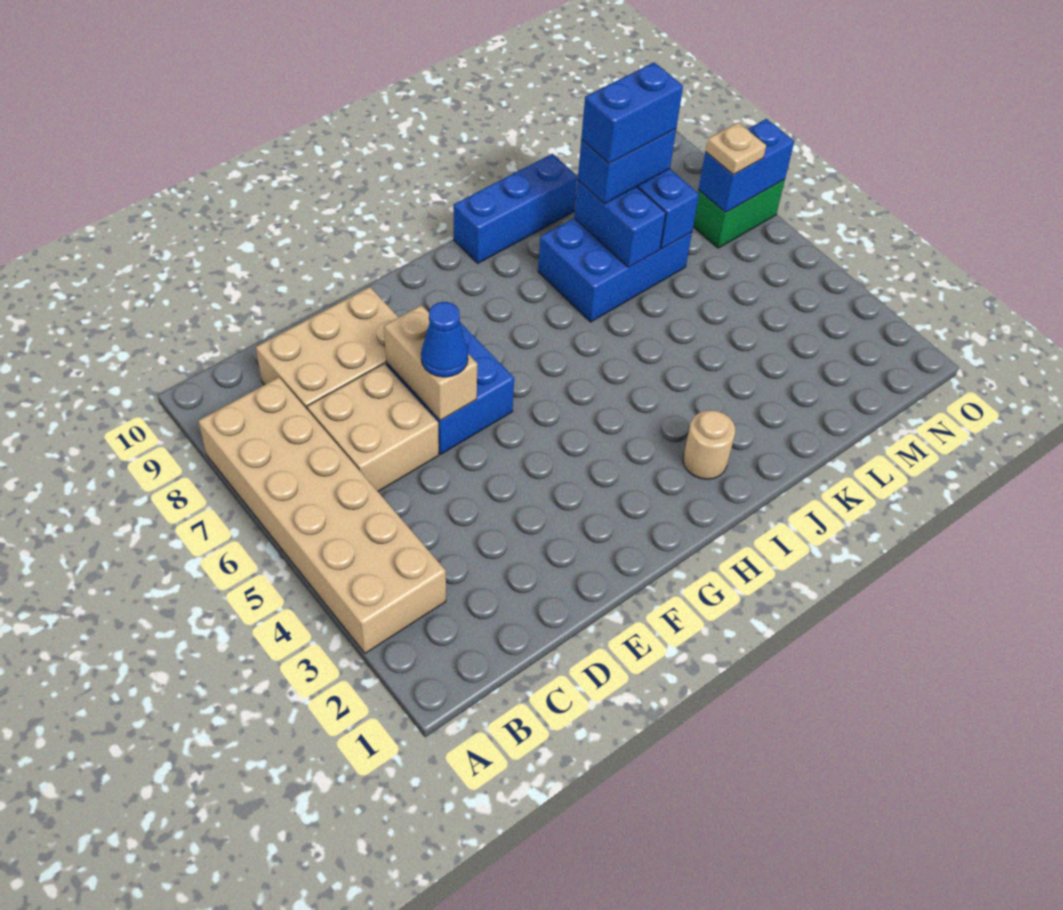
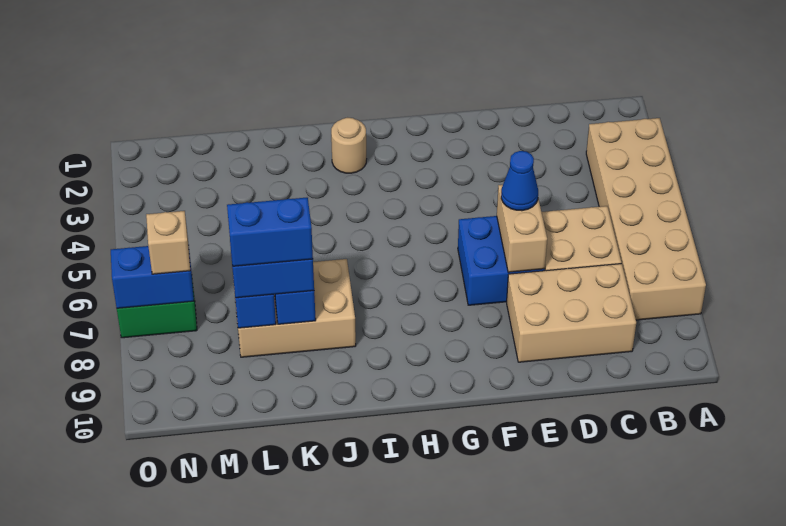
blue 1x3 brick [454,154,577,263] -> none
blue 2x3 brick [538,218,692,322] -> tan 2x3 brick [234,259,356,357]
tan 1x1 plate [706,123,766,175] -> tan 1x1 brick [146,211,190,274]

